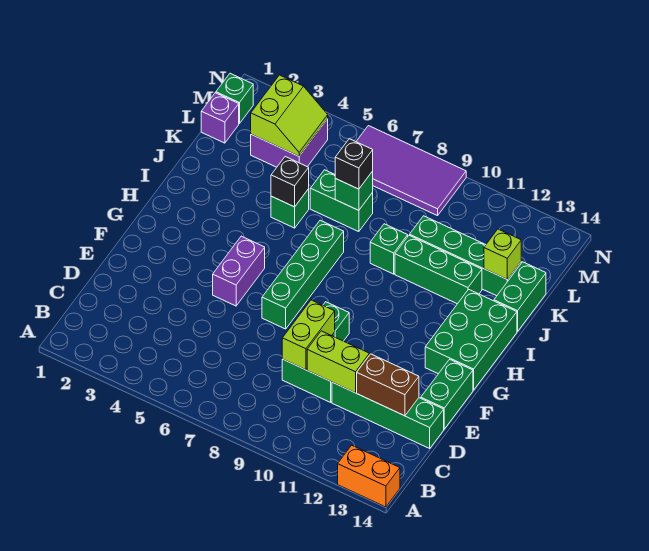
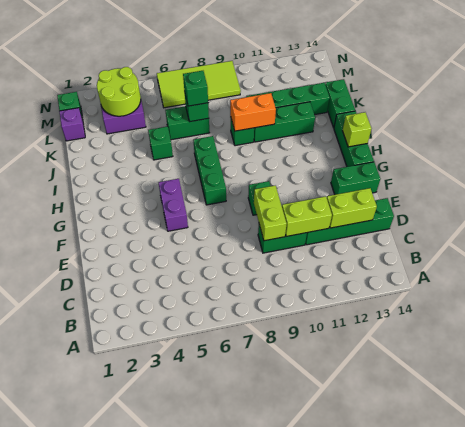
orange 1x2 brick [338,445,400,507] -> orange 1x2 brick moved to [230,93,276,131]
brown 1x2 brick [357,354,419,416] -> lime 1x2 brick [327,188,377,228]
green 1x2 brick [421,359,473,429] -> green 1x2 brick turned to [331,162,380,195]
green 1x4 brick [262,220,344,329] -> green 1x3 brick [194,136,226,205]
green 2x3 brick [425,289,517,390] -> green 1x3 brick [334,111,374,167]
black 1x1 brick [271,157,309,207] -> none
black 1x1 brick [335,139,373,189] -> green 1x1 brick [183,71,208,106]
lime 1x1 brick [484,229,521,279] -> lime 1x1 brick moved to [342,112,371,147]
lime 2x2 slope [251,75,328,156] -> lime 2x2 round brick [97,67,141,116]
purple 2x4 tile [356,126,466,216] -> lime 2x4 tile [157,61,241,108]

